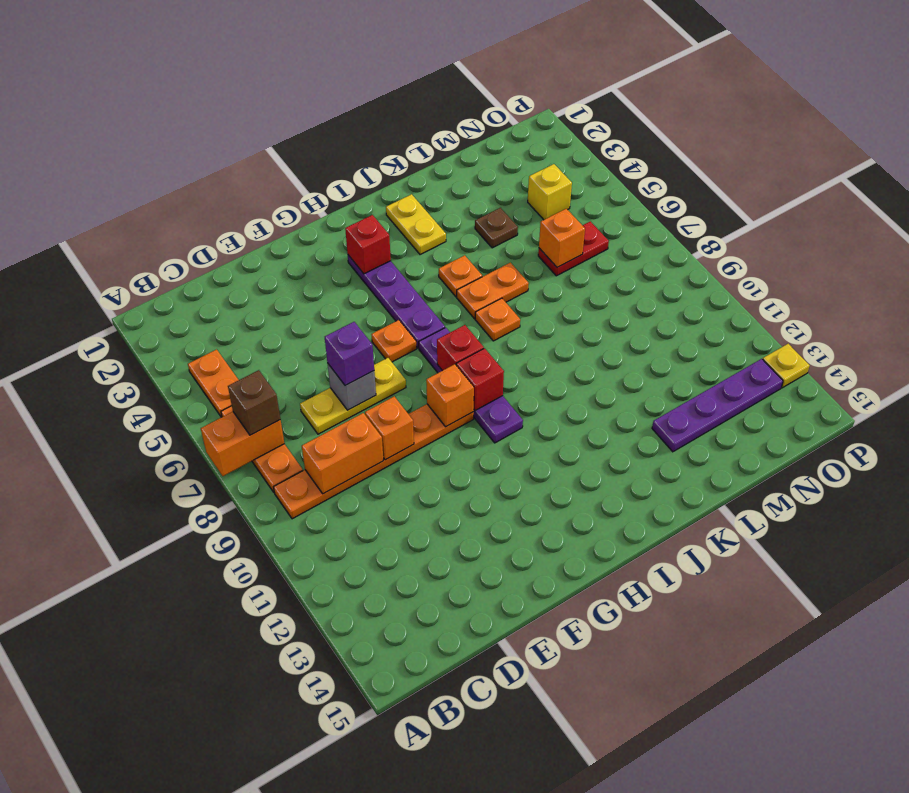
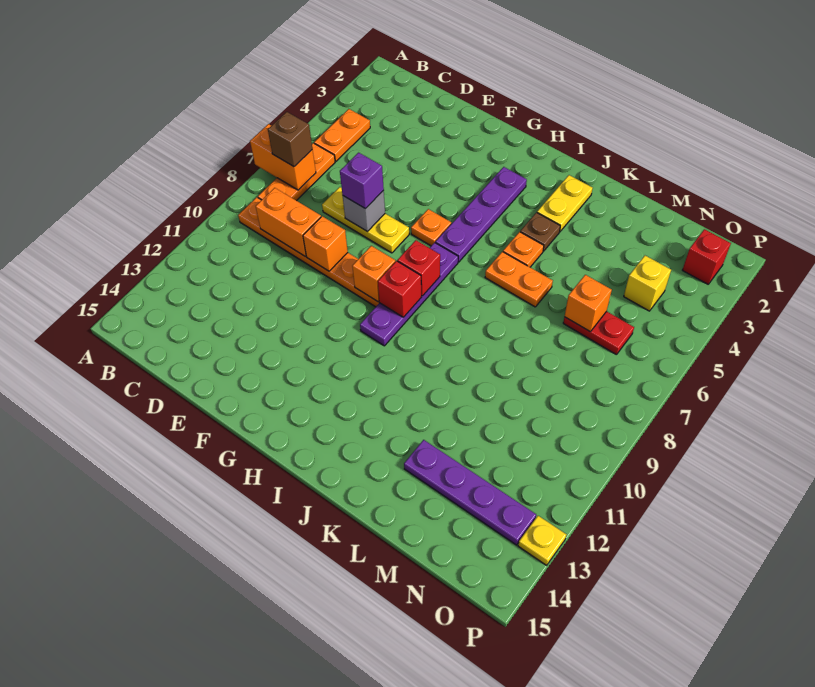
red 1x1 brick [345,215,391,274] -> red 1x1 brick moved to [683,229,731,284]
orange 1x1 plate [475,298,520,341] -> none
brown 1x1 plate [475,208,518,248] -> brown 1x1 plate moved to [520,212,560,251]

